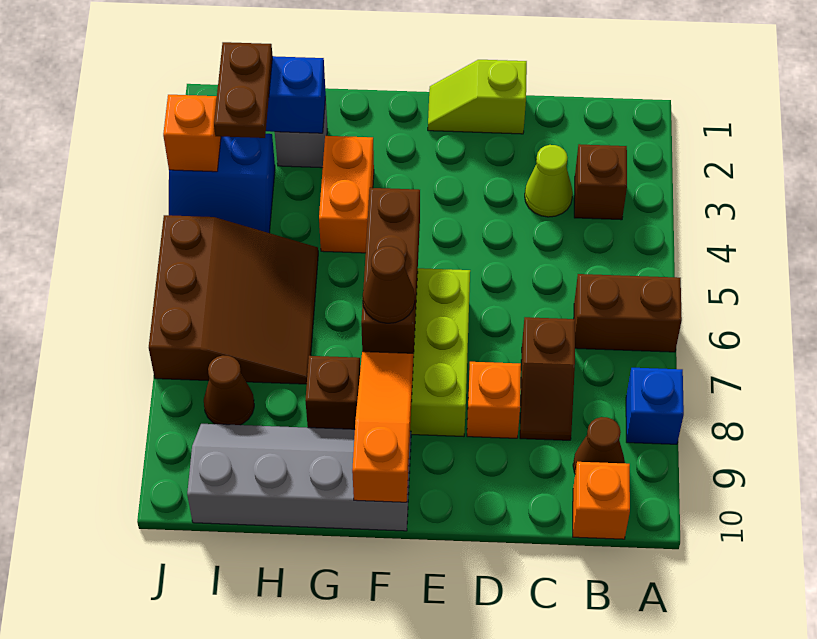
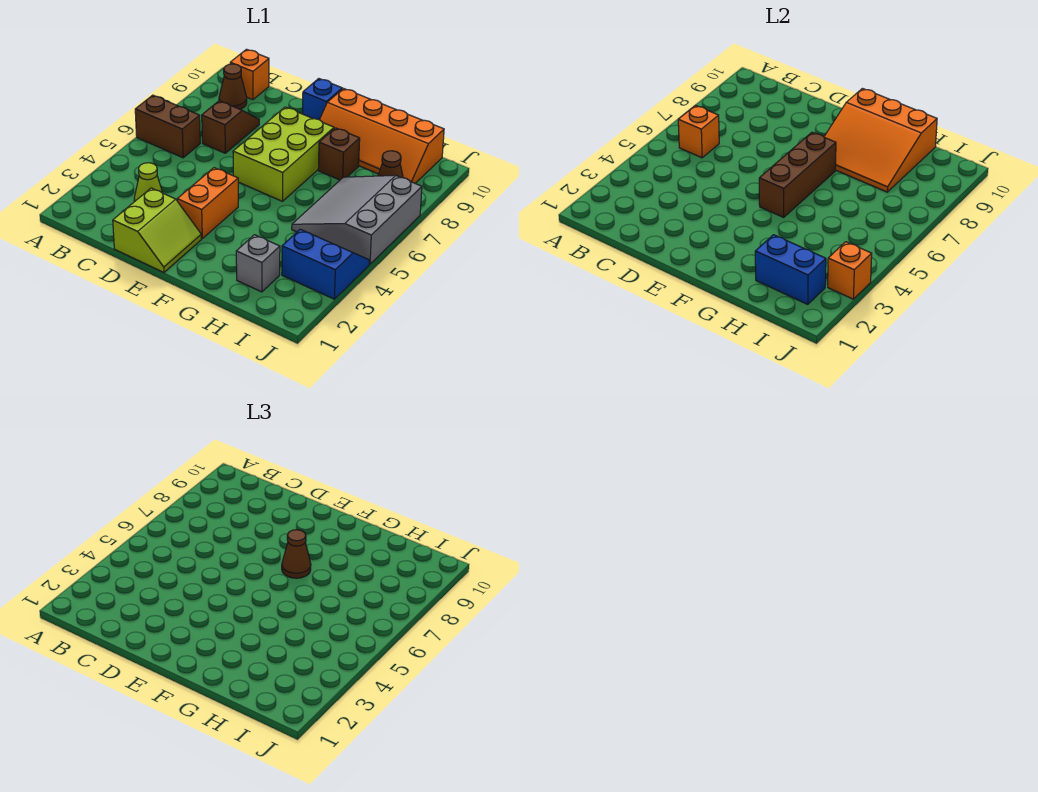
blue 1x1 brick [626,368,684,444] -> blue 1x1 brick moved to [302,79,342,120]
brown 1x1 brick [574,144,627,220] -> none
lime 1x2 slope [428,60,527,134] -> lime 2x2 slope [113,188,201,272]
orange 1x1 brick [467,362,521,438] -> orange 1x1 brick moved to [678,105,719,158]
orange 1x3 slope [352,352,414,502] -> orange 3x3 slope [824,89,937,192]
grey 2x4 slope [187,424,411,531] -> orange 2x4 slope [320,89,444,183]
orange 1x2 brick [319,136,374,253] -> orange 1x2 brick moved to [177,168,238,238]
brown 3x3 slope [149,215,318,384] -> grey 3x3 slope [292,175,422,264]
brown 1x2 plate [214,42,273,138] -> none

